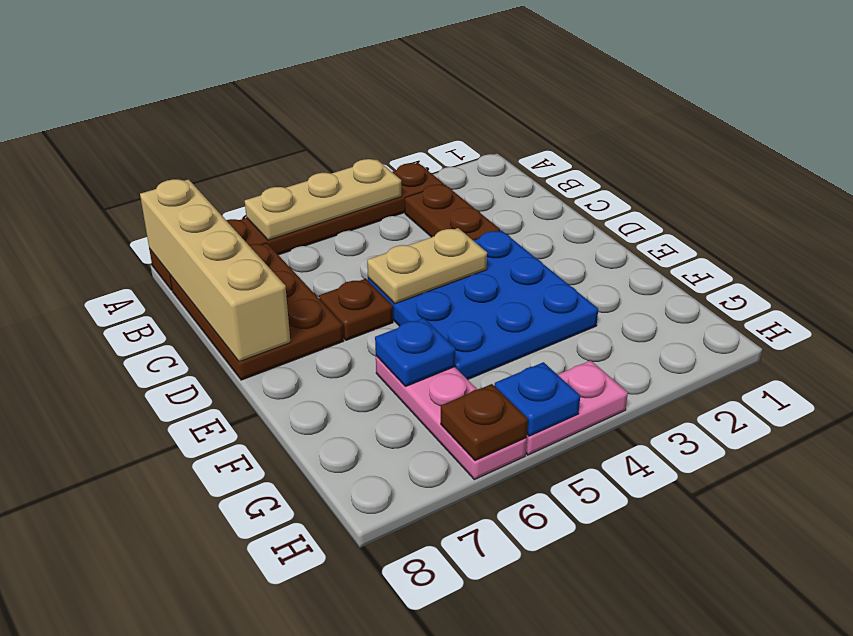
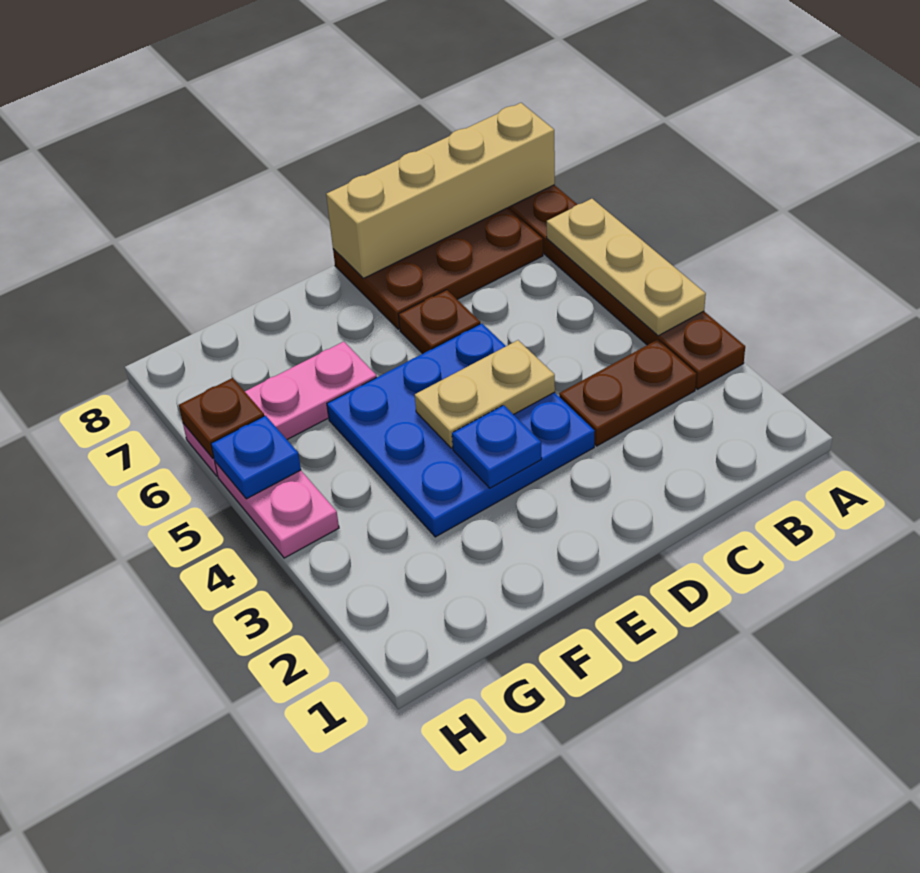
tan 1x2 plate [367,228,487,304] -> tan 1x2 plate turned to [415,340,555,448]
blue 1x1 plate [375,318,455,387] -> blue 1x1 plate moved to [452,405,542,488]

